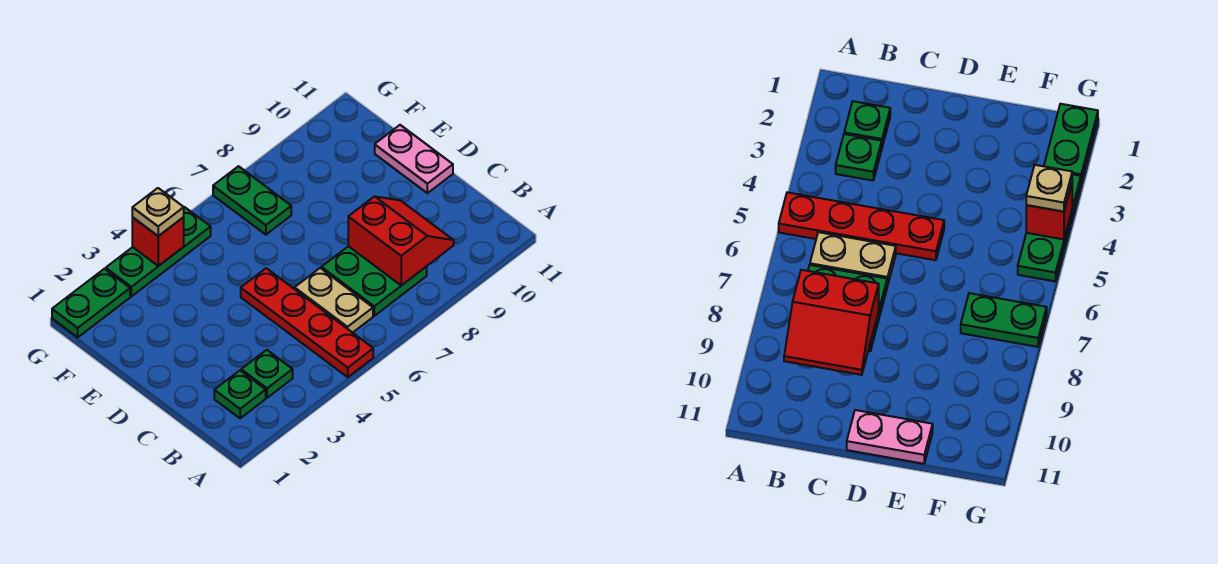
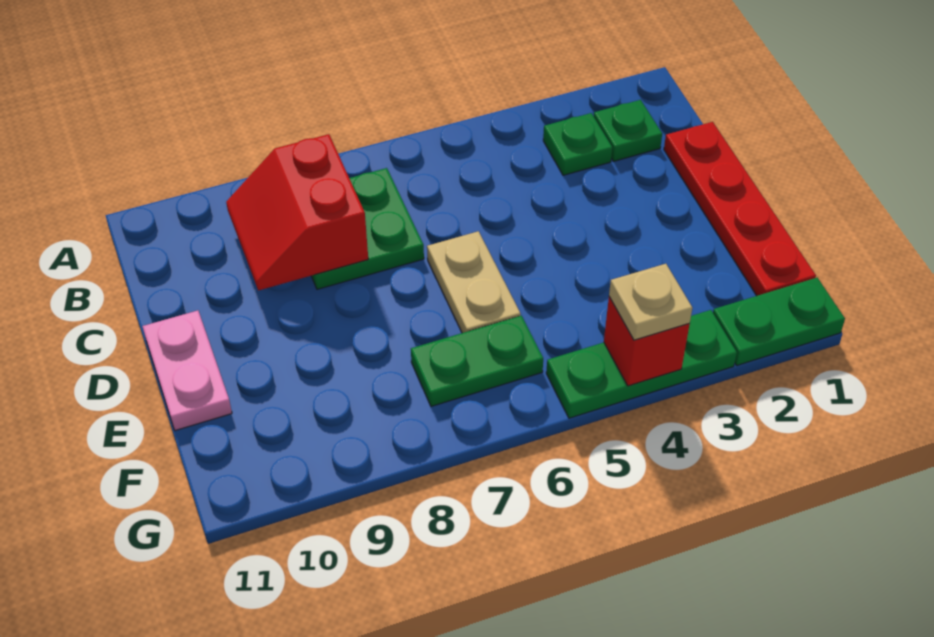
red 1x4 plate [241,268,373,377] -> red 1x4 plate moved to [664,122,816,296]
tan 1x2 plate [295,268,373,333] -> tan 1x2 plate moved to [427,231,521,333]
green 1x2 plate [213,166,291,235] -> green 1x2 plate turned to [411,316,543,406]

